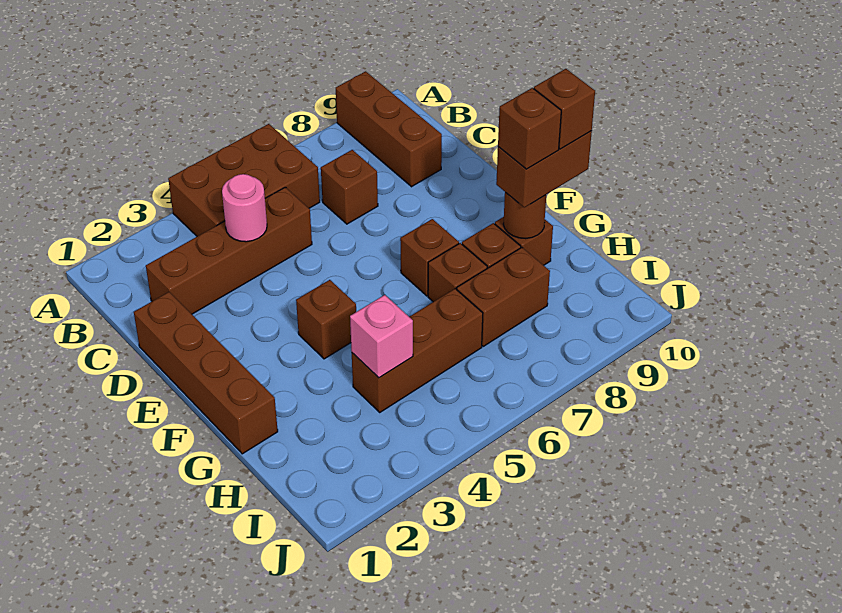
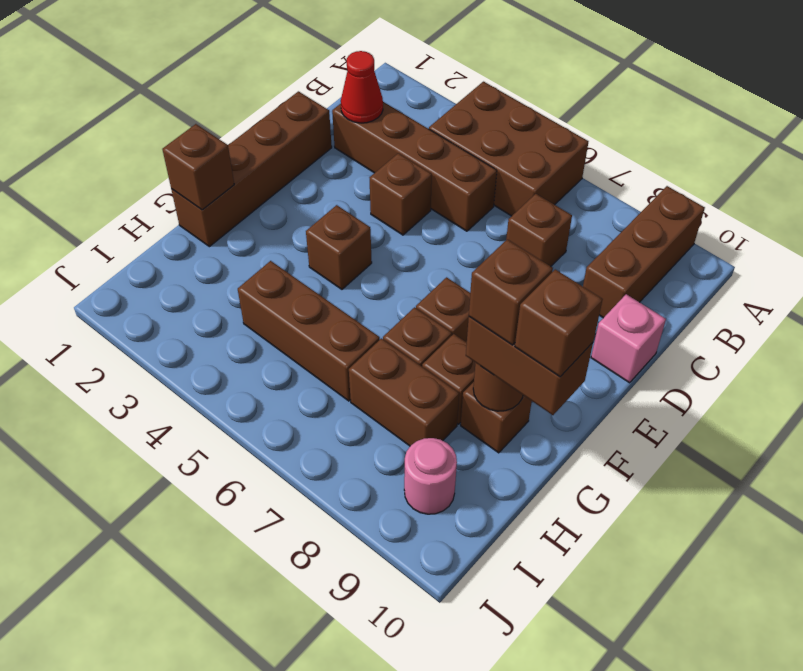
none -> red 1x1 cone [341,51,383,123]
pink 1x1 round brick [222,174,267,242] -> pink 1x1 round brick moved to [404,438,457,514]
none -> brown 1x1 brick [370,153,432,235]
none -> brown 1x1 brick [162,124,234,210]
pink 1x1 brick [350,295,413,378] -> pink 1x1 brick moved to [591,294,666,383]

